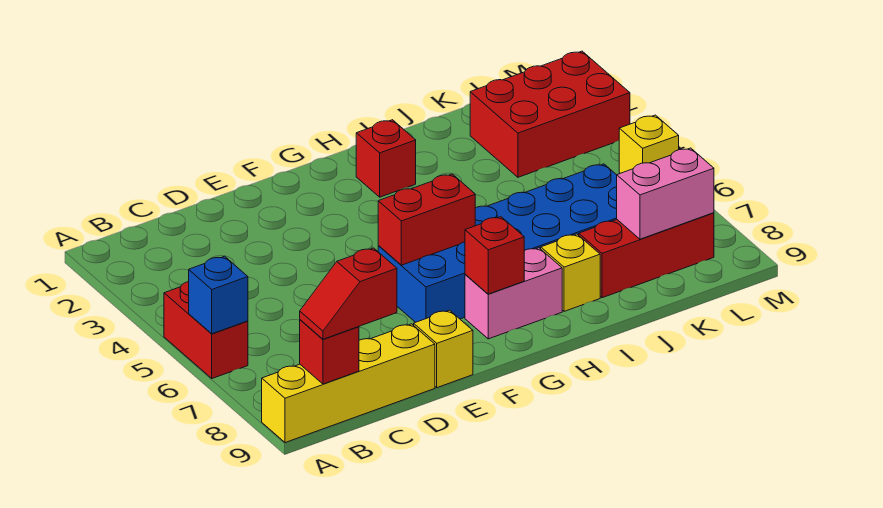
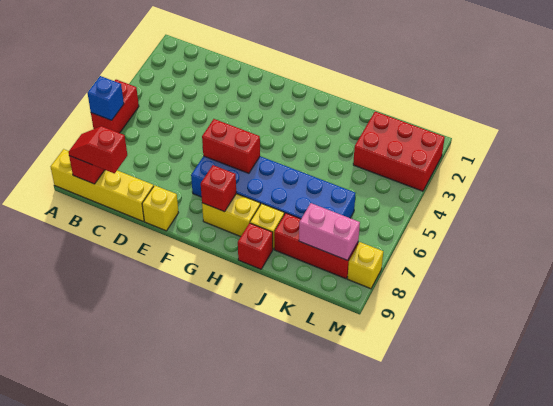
pink 1x2 brick [465,248,562,339] -> yellow 1x2 brick [202,194,260,237]
red 1x1 brick [356,120,416,197] -> red 1x1 brick moved to [238,223,273,269]
yellow 1x1 brick [619,115,679,173] -> yellow 1x1 brick moved to [348,242,383,289]

